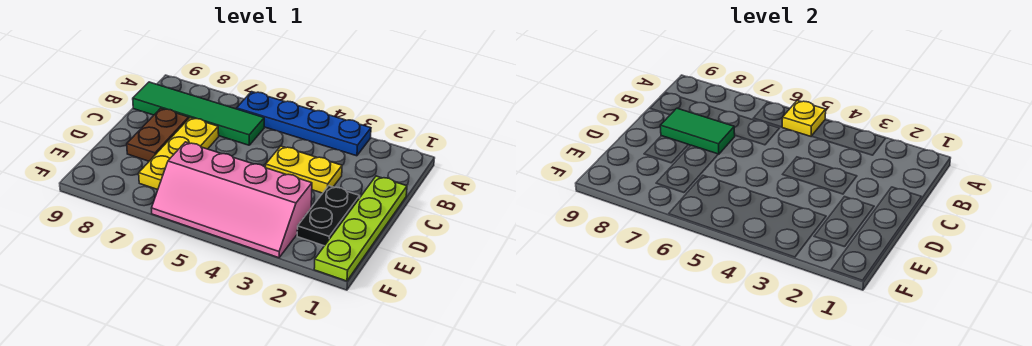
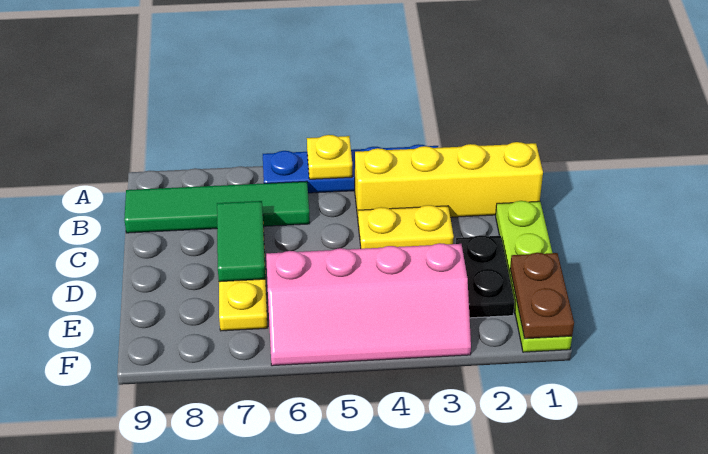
none -> yellow 1x4 brick [355,142,543,218]
green 1x2 tile [660,108,735,154] -> green 1x2 tile turned to [217,201,265,282]
brown 1x2 plate [127,108,189,161] -> brown 1x2 plate moved to [510,253,574,339]

